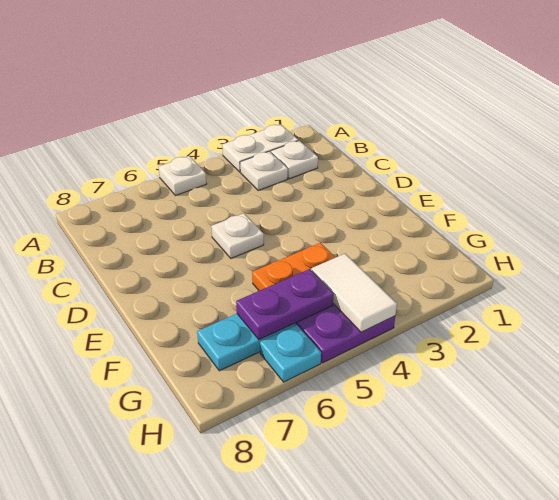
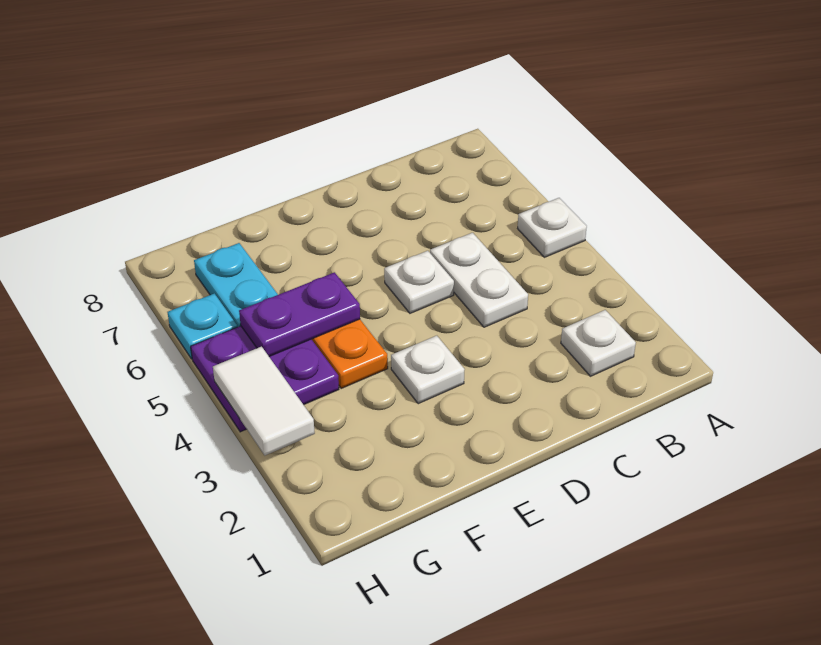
white 1x2 plate [222,124,298,172] -> white 1x2 plate moved to [430,233,528,327]
white 1x1 plate [240,151,288,190] -> white 1x1 plate moved to [391,336,465,404]
white 1x2 tile [311,254,397,332] -> white 1x2 tile turned to [213,347,315,455]
purple 1x2 plate [236,269,334,340] -> purple 1x2 plate turned to [239,272,360,356]

